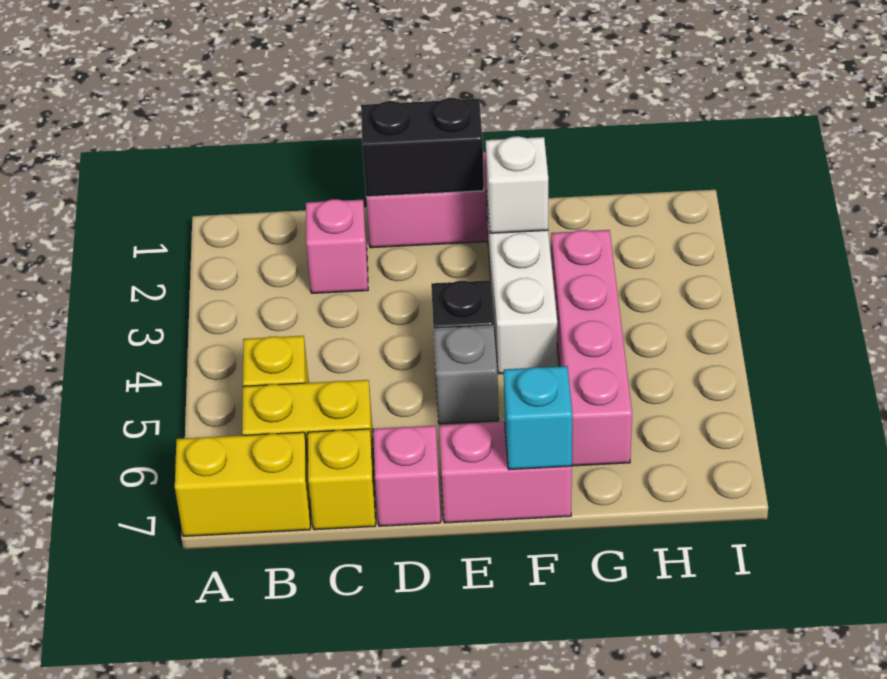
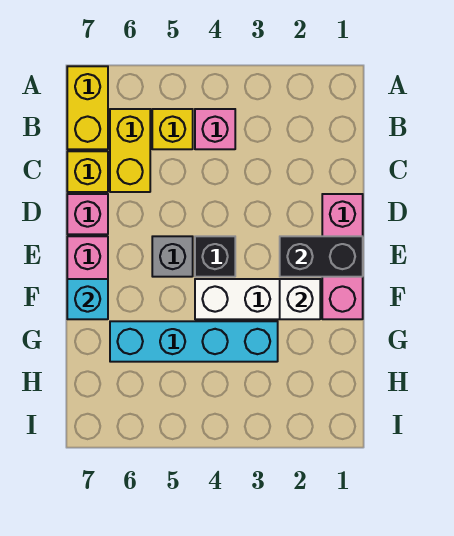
pink 1x1 brick [306,199,368,293] -> pink 1x1 brick moved to [195,109,235,149]
black 1x2 brick [361,98,484,197] -> black 1x2 brick turned to [280,236,363,277]
pink 1x4 brick [551,230,632,466] -> cyan 1x4 brick [110,321,278,362]

